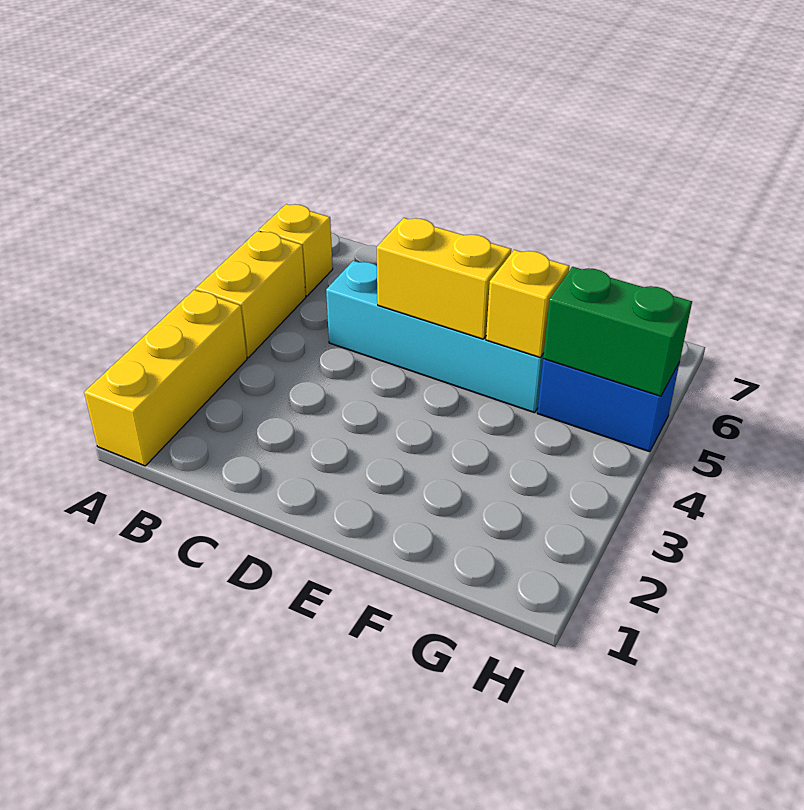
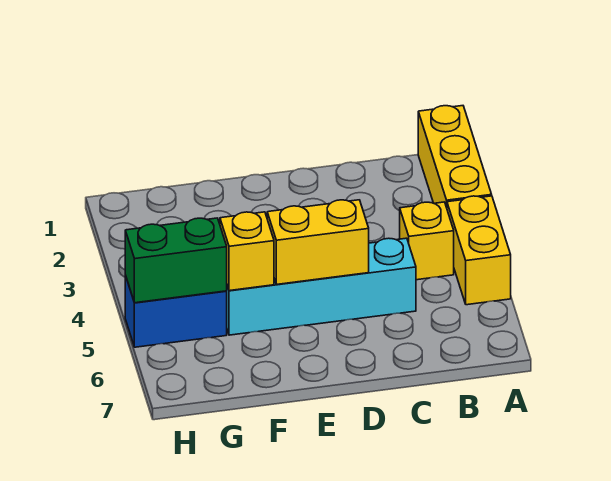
yellow 1x1 brick [259,204,333,296] -> yellow 1x1 brick moved to [400,202,454,280]

